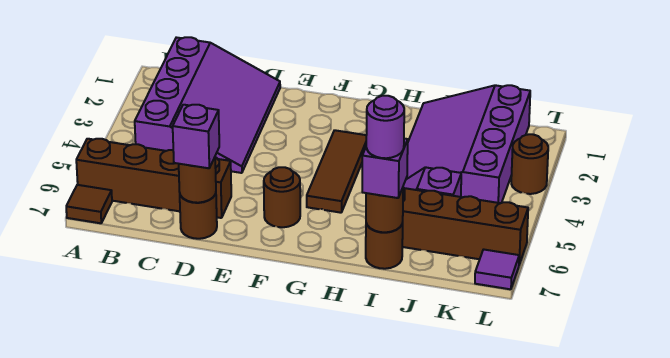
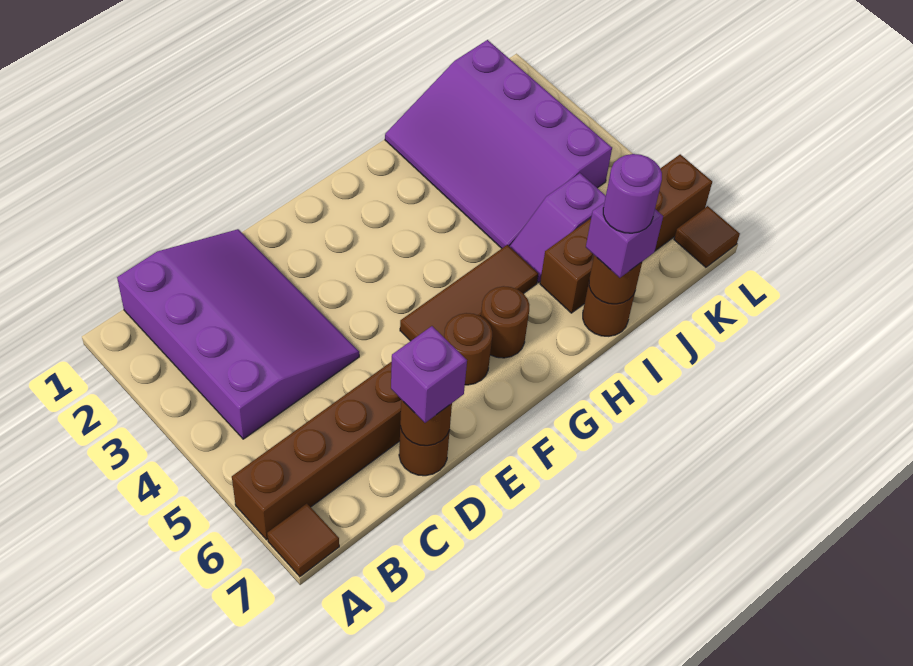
brown 1x3 tile [307,130,366,213] -> brown 1x3 tile turned to [400,245,538,341]
brown 1x1 round brick [511,134,548,194] -> brown 1x1 round brick moved to [481,286,529,358]
purple 1x1 tile [475,249,519,289] -> brown 1x1 tile [674,206,740,267]

